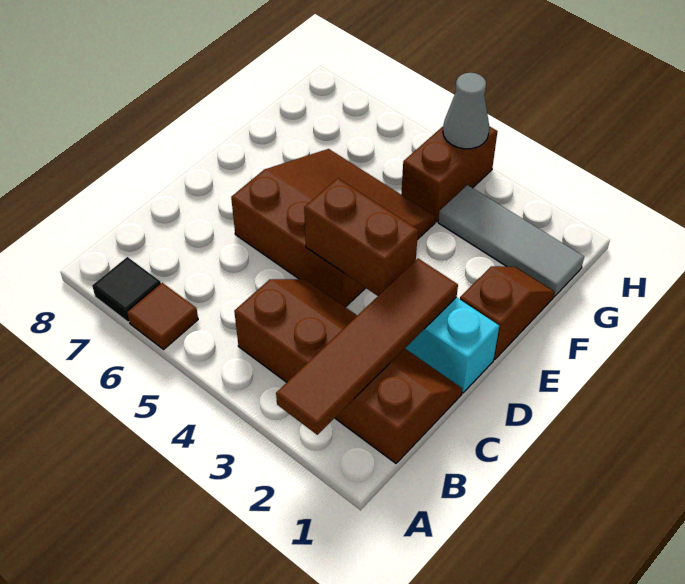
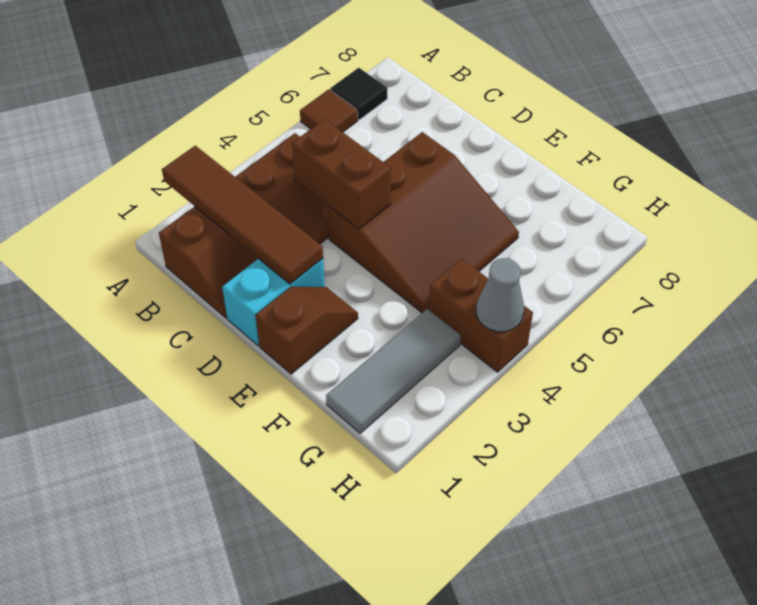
brown 1x2 brick [304,178,418,296] -> brown 1x2 brick turned to [292,119,391,229]
brown 1x2 slope [460,266,554,360] -> brown 1x2 slope turned to [255,287,358,374]

